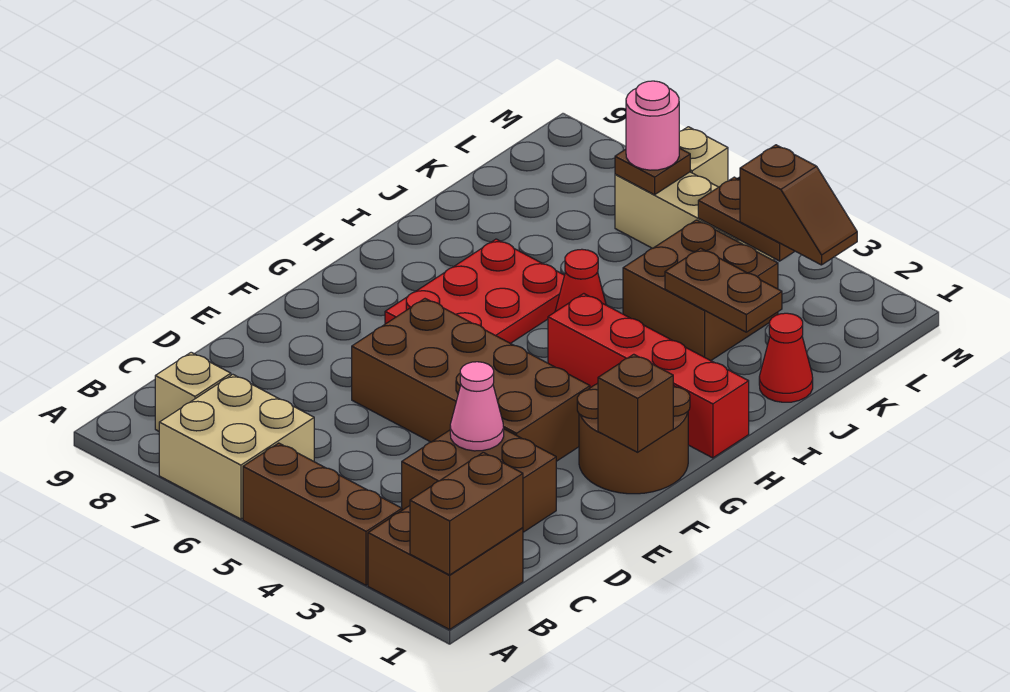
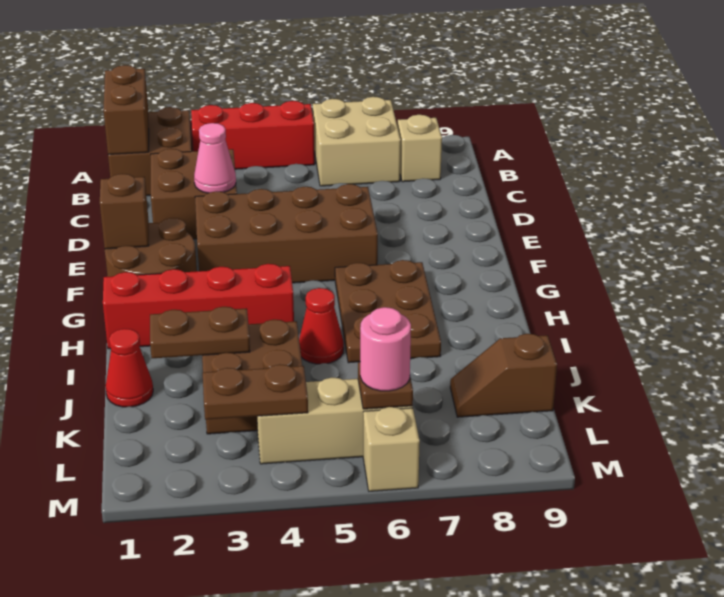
brown 1x3 brick [243,443,402,585] -> red 1x3 brick [191,101,315,169]
red 2x3 plate [385,239,565,343] -> brown 2x3 plate [335,260,441,363]
brown 1x2 slope [740,145,857,265] -> brown 1x2 slope moved to [450,334,557,417]

